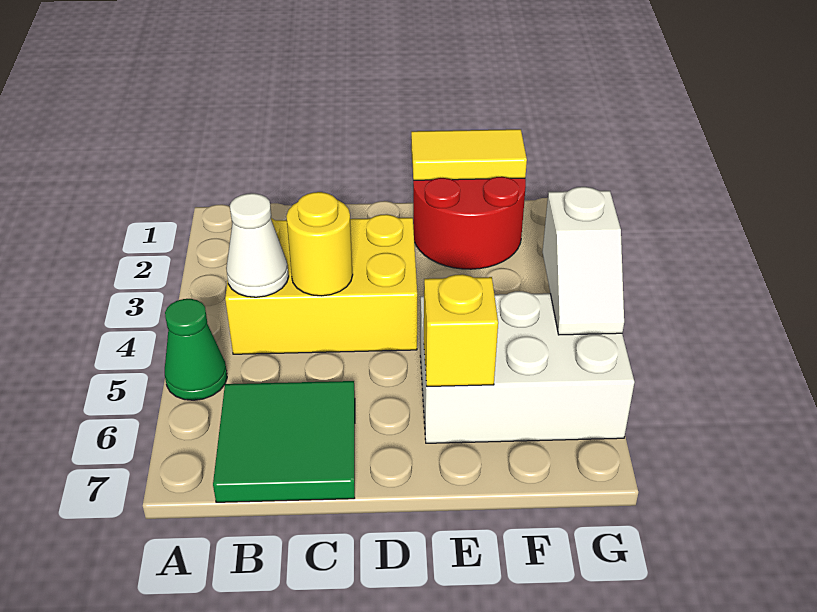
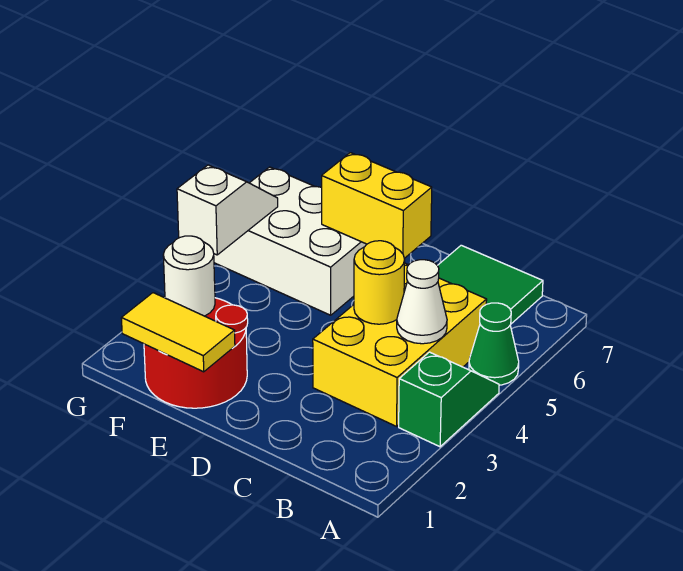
none -> green 1x2 slope [399,352,499,447]
yellow 2x3 brick [225,214,417,354] -> yellow 2x3 brick turned to [313,263,487,426]
yellow 1x1 brick [424,274,498,387] -> yellow 1x2 brick [322,153,432,258]
none -> white 1x1 round brick [163,236,215,316]

